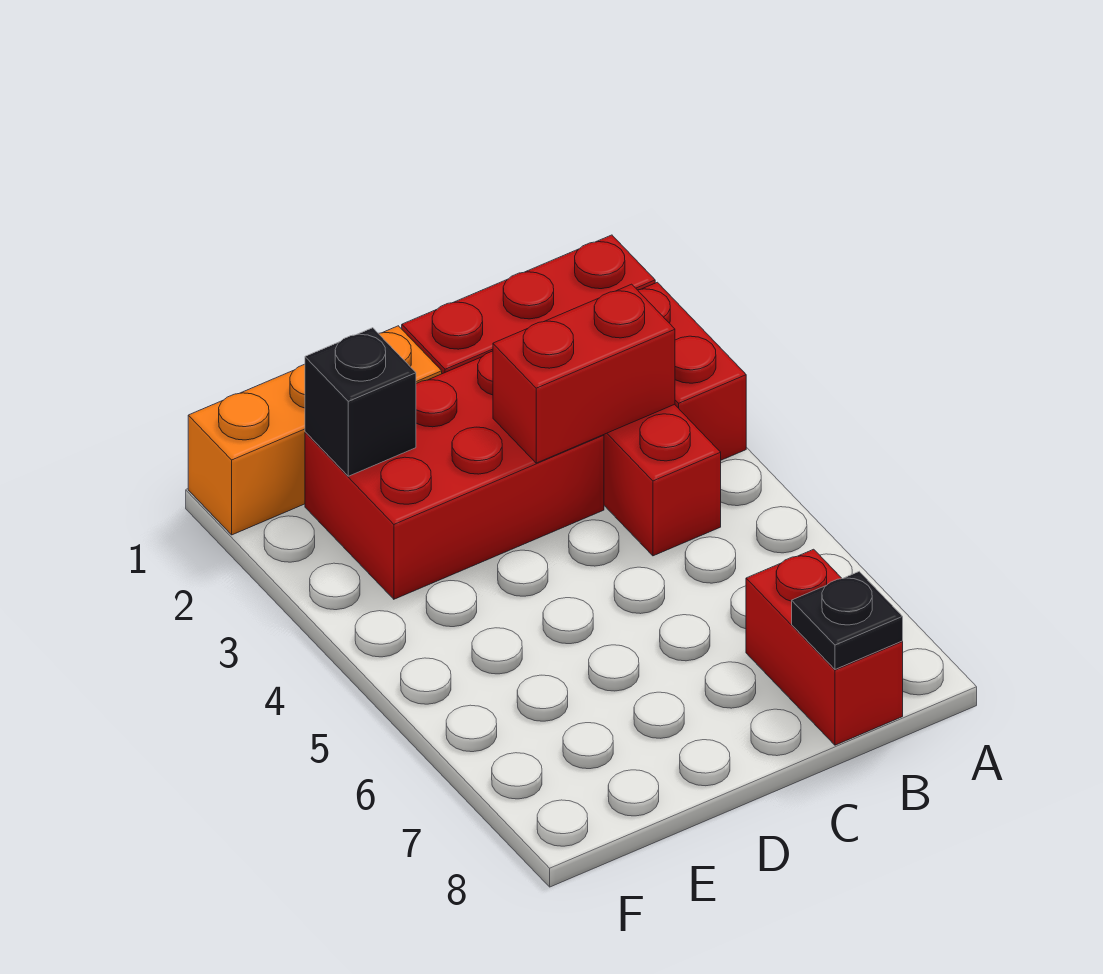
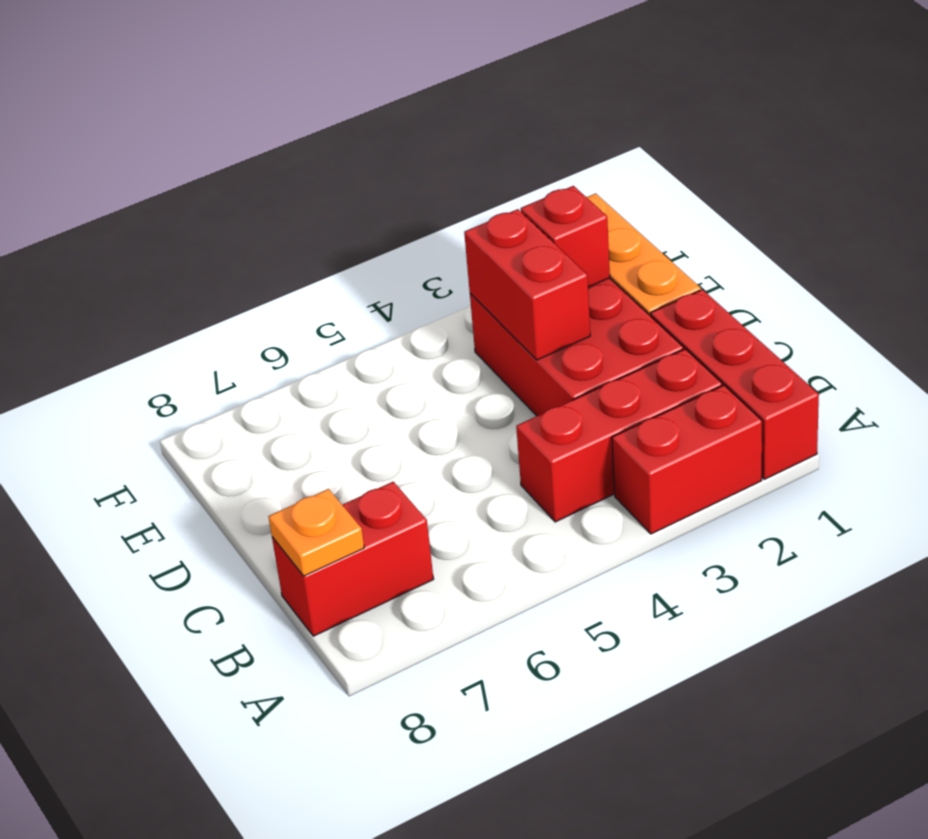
red 1x2 brick [493,284,675,463] -> red 1x2 brick moved to [464,209,590,360]
black 1x1 plate [792,572,903,669] -> orange 1x1 plate [268,489,364,576]
black 1x1 brick [305,328,416,476] -> red 1x1 brick [521,186,610,287]

